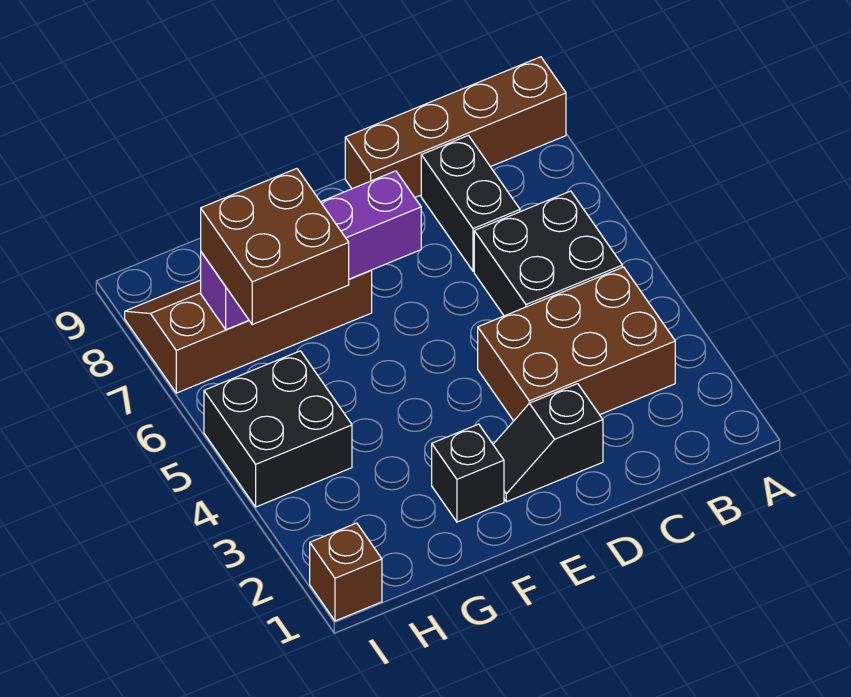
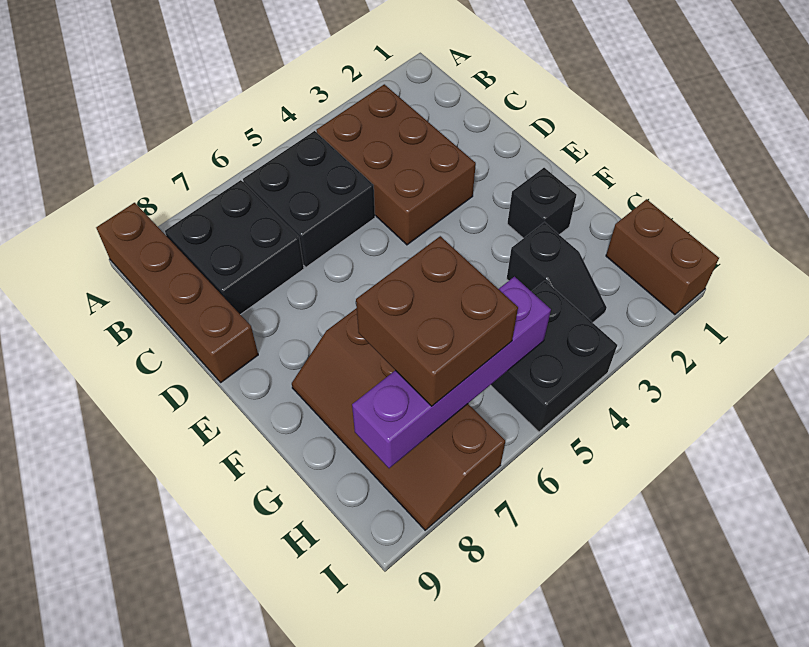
black 1x2 brick [421,135,520,271] -> black 2x2 brick [165,180,304,315]
black 1x2 slope [493,384,603,502] -> black 1x2 slope moved to [507,222,607,323]
purple 1x4 brick [201,171,421,330] -> purple 1x4 brick turned to [352,277,551,468]
brown 1x1 brick [310,523,382,621] -> brown 1x2 brick [606,199,719,315]

